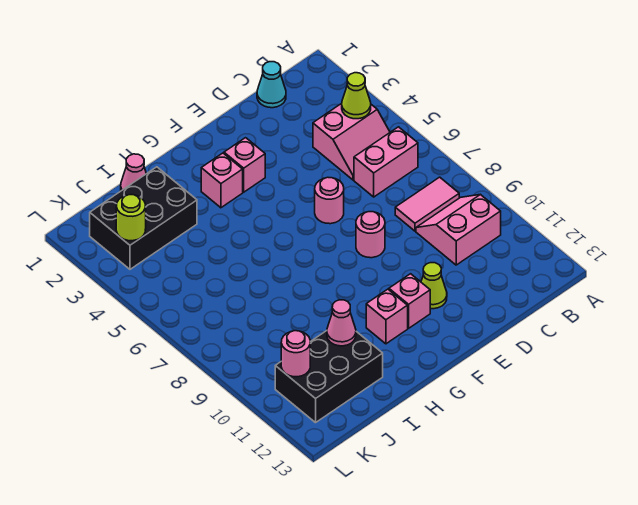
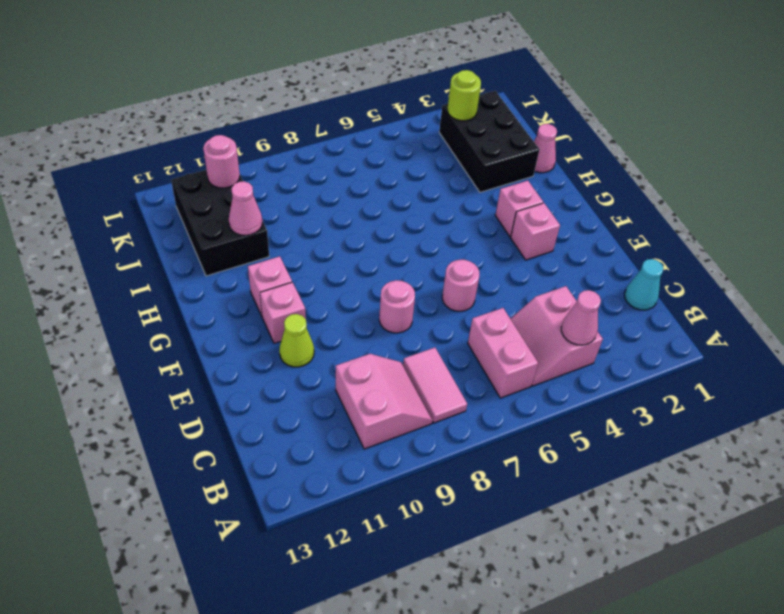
lime 1x1 cone [342,73,371,119] -> pink 1x1 cone [561,290,601,345]

